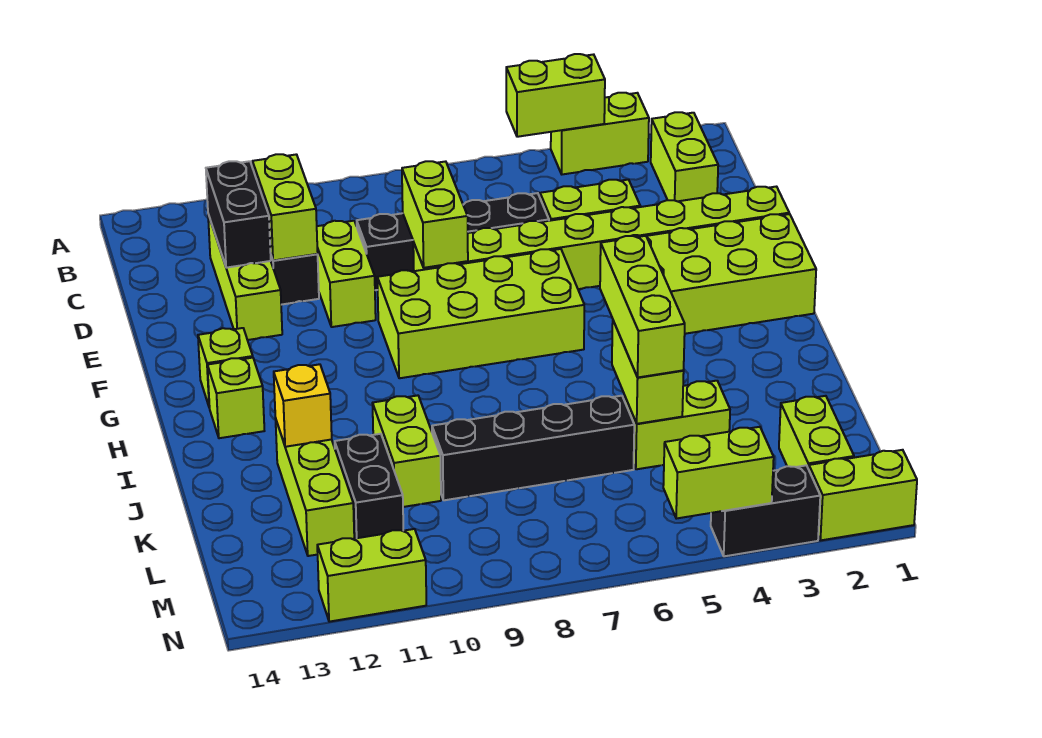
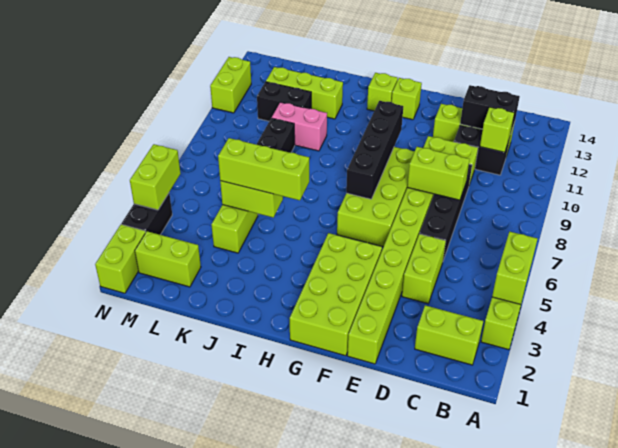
lime 1x2 brick [252,154,318,261] -> lime 1x1 brick [480,107,514,152]
none -> black 1x4 brick [346,101,403,199]
lime 1x2 brick [373,395,441,507] -> pink 1x2 brick [272,102,327,151]
yellow 1x1 brick [274,364,332,447] -> none

